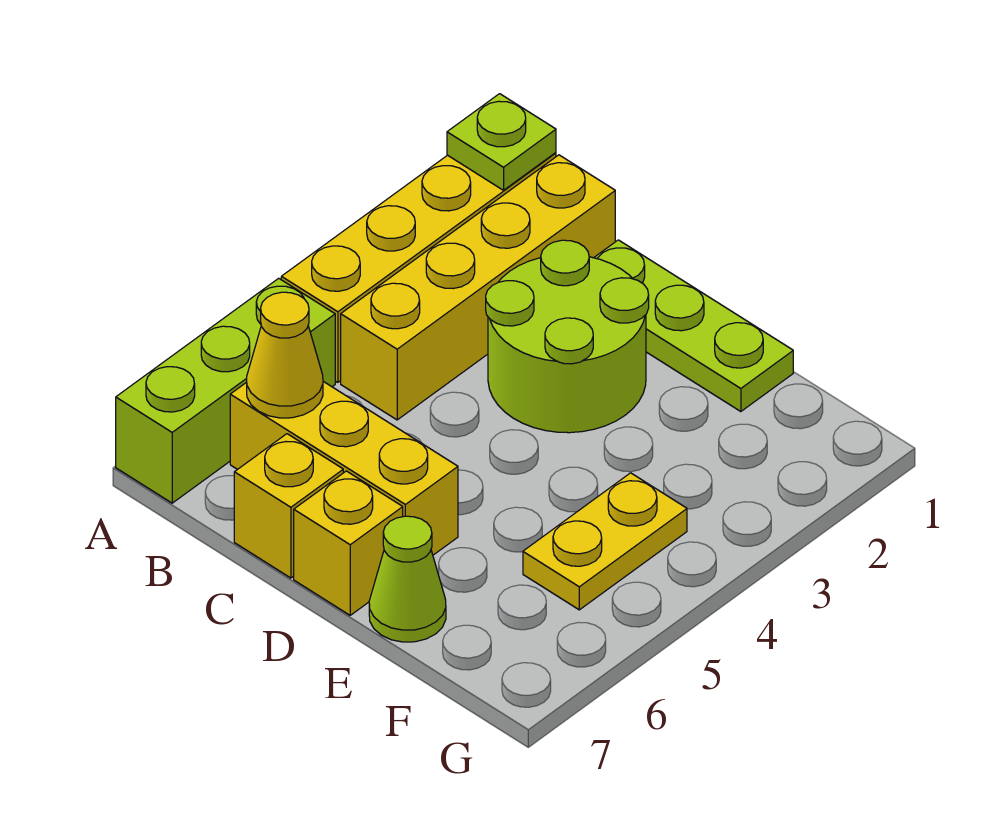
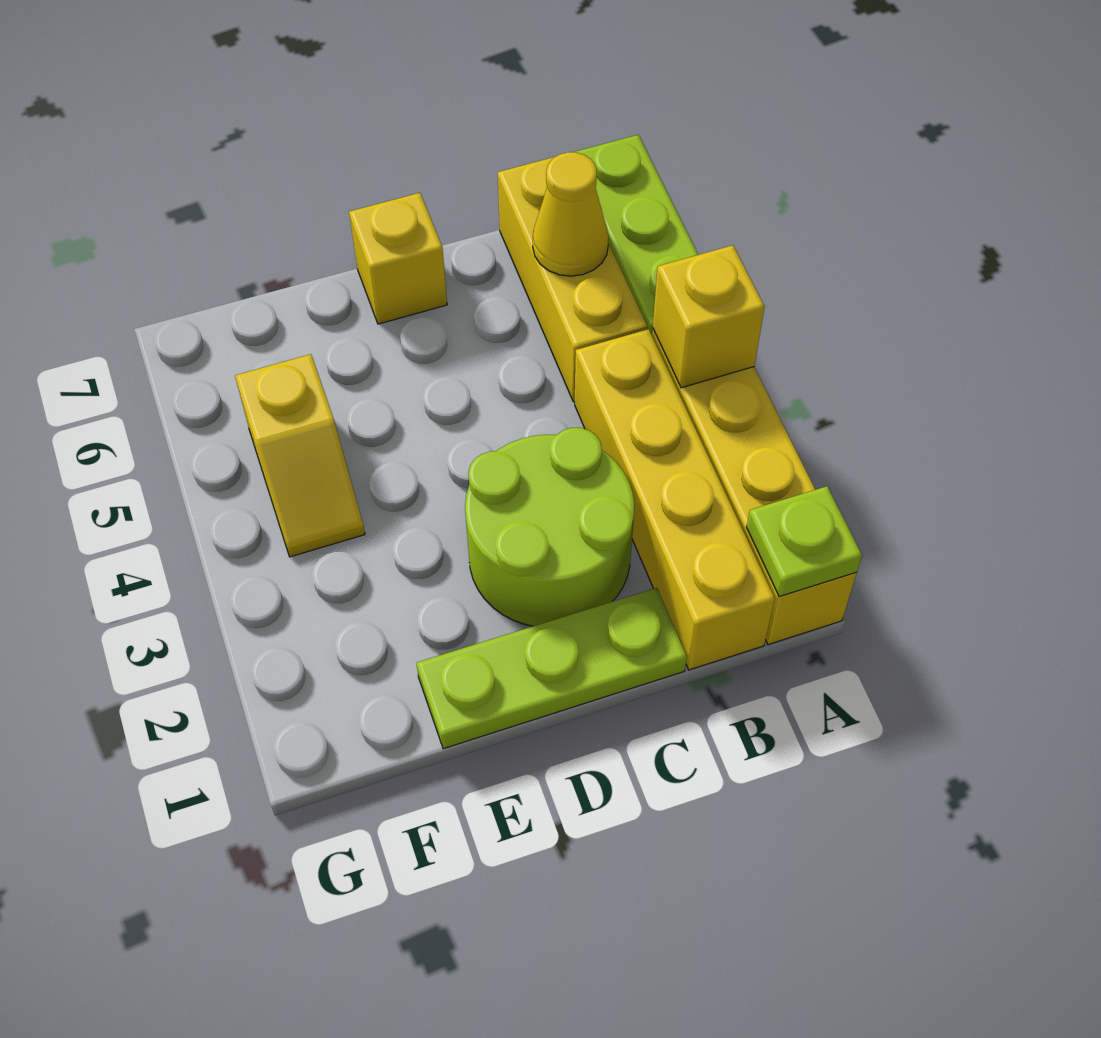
yellow 1x3 brick [230,382,458,555] -> yellow 1x3 brick turned to [498,157,647,402]
yellow 1x1 brick [234,434,343,578] -> yellow 1x1 brick moved to [653,245,765,388]
lime 1x1 cone [369,516,446,642] -> none
yellow 1x2 plate [523,473,687,610] -> yellow 1x2 slope [235,354,365,557]

